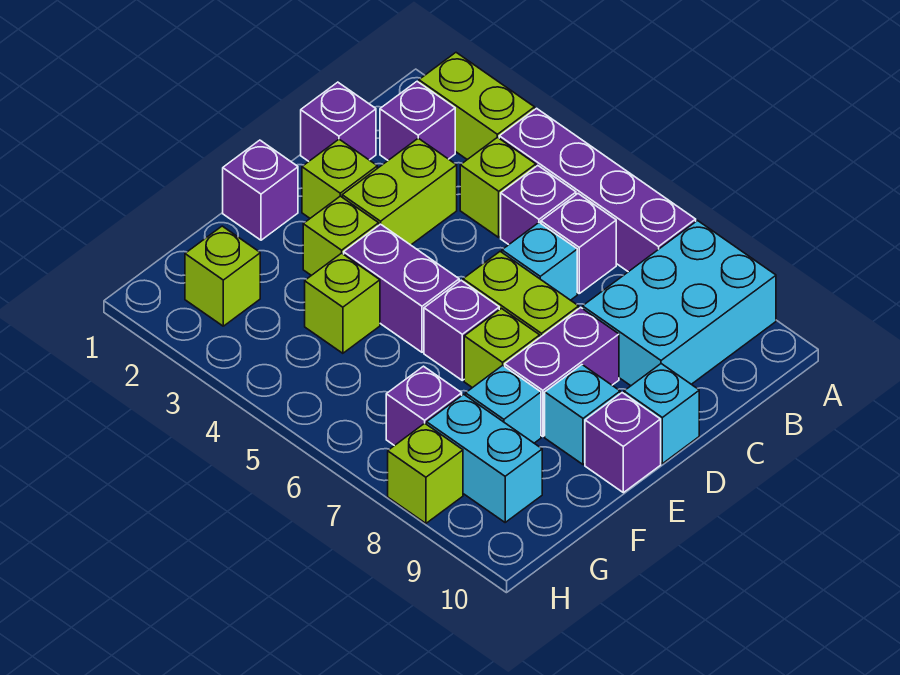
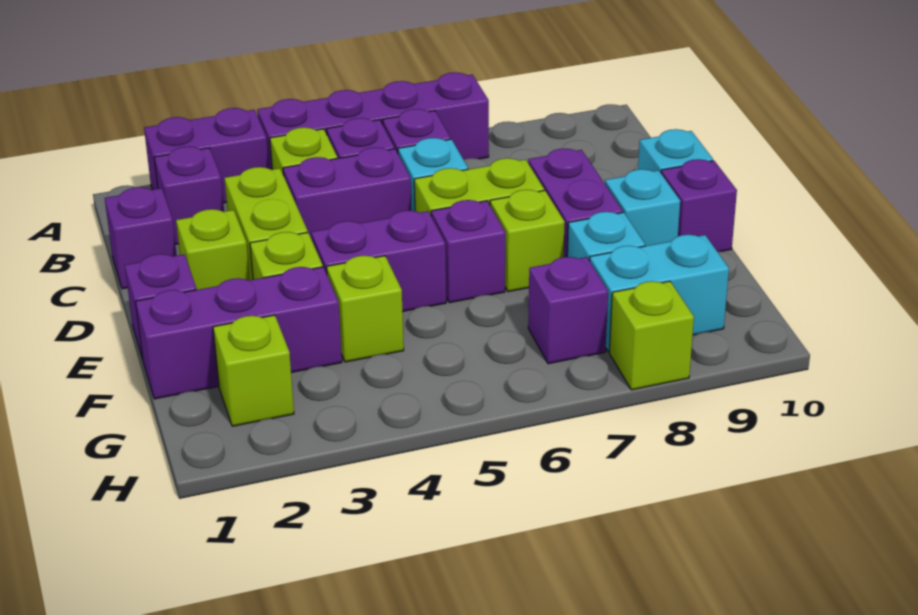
lime 1x2 brick [419,53,535,160] -> purple 1x2 brick [144,108,269,203]
cyan 2x3 brick [583,221,776,386] -> none
none -> purple 1x2 brick [283,147,412,239]
none -> purple 1x3 brick [135,267,342,399]

